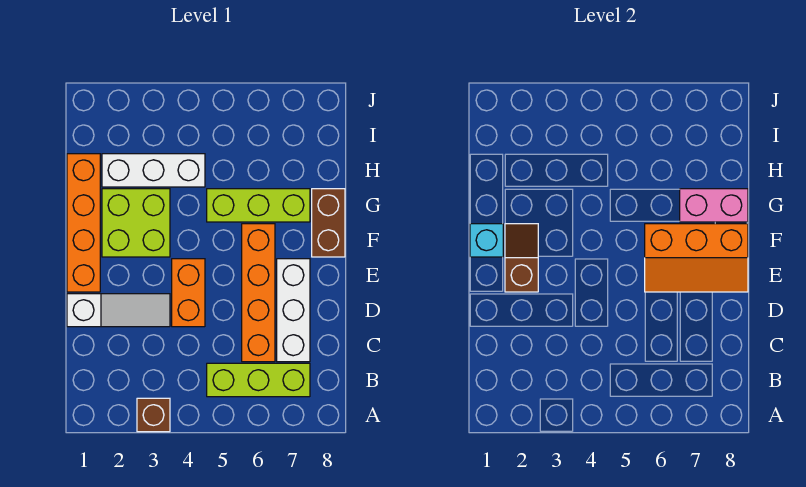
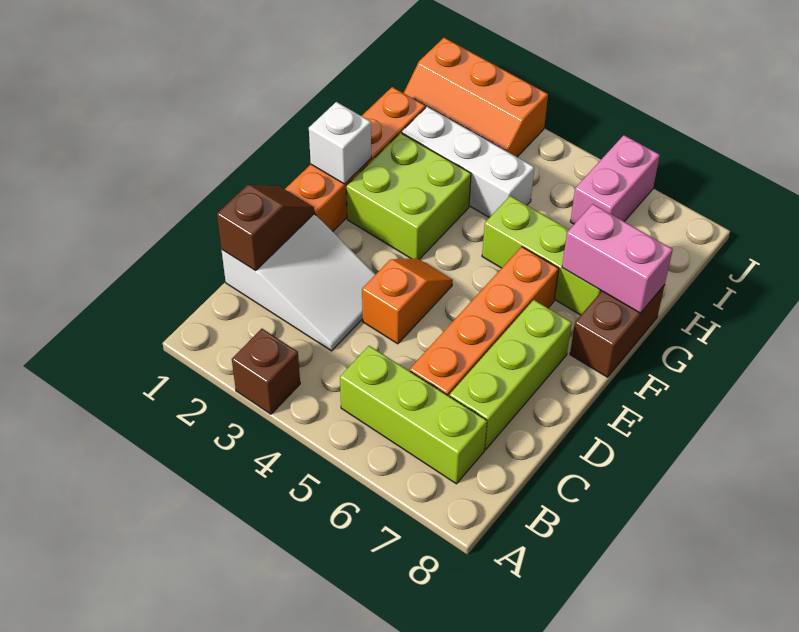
white 1x3 brick [277,259,310,362] -> lime 1x3 brick [450,300,572,450]
white 1x3 slope [67,294,170,327] -> white 2x3 slope [222,214,376,351]
orange 1x2 brick [172,259,205,327] -> orange 1x2 slope [362,258,453,344]
brown 1x2 slope [505,224,538,292] -> brown 1x2 slope moved to [217,185,314,271]
orange 2x3 slope [645,224,748,292] -> orange 2x3 slope moved to [404,38,548,157]
cyan 1x1 brick [470,224,503,257] -> white 1x1 brick [309,102,371,184]
none -> pink 1x2 brick [570,135,660,224]

